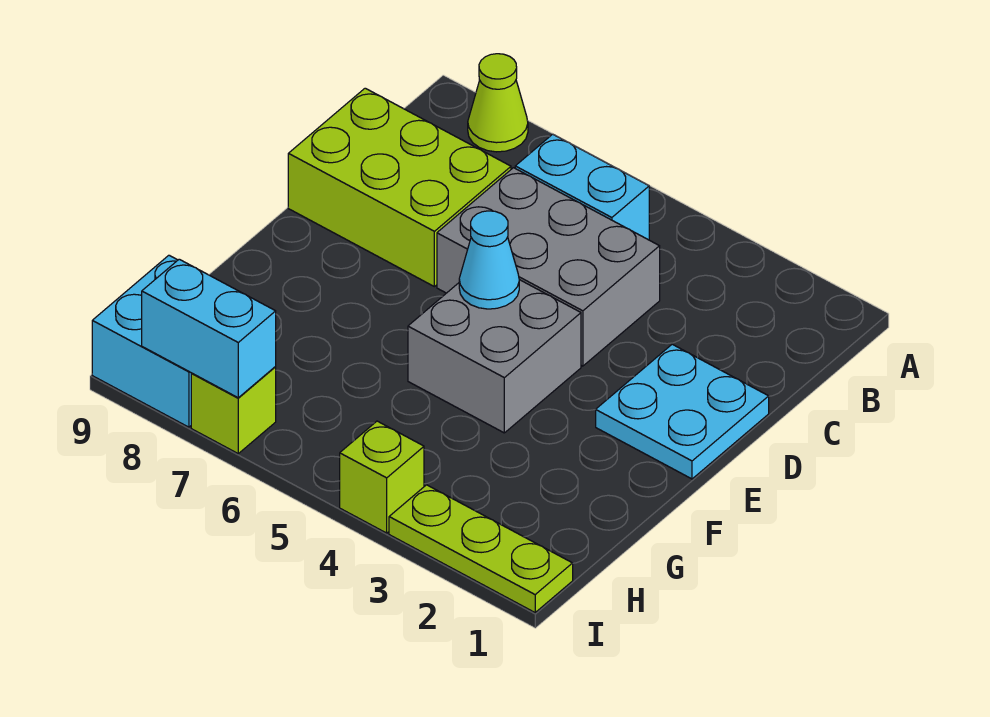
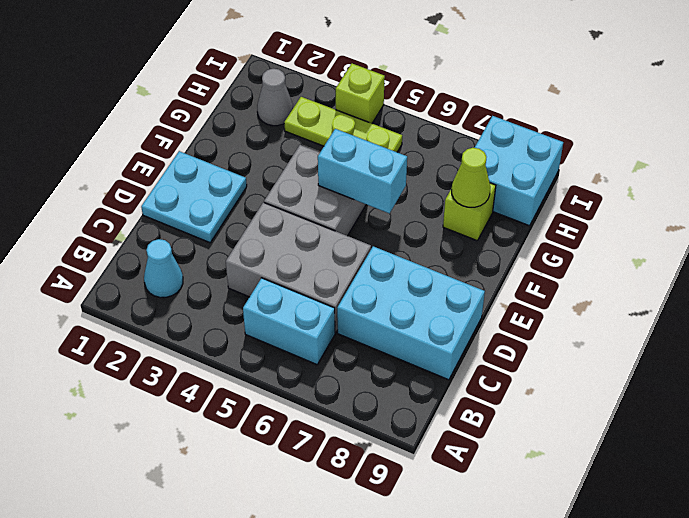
lime 1x1 cone [468,54,528,152] -> lime 1x1 cone moved to [452,148,490,207]
lime 2x3 brick [288,88,511,287] -> cyan 2x3 brick [337,246,485,380]
cyan 1x1 cone [459,211,519,309] -> cyan 1x1 cone moved to [144,239,183,298]
none -> grey 1x1 cone [257,69,293,126]
lime 1x3 plate [389,485,573,612] -> lime 1x3 plate moved to [284,97,402,152]
lime 1x1 brick [191,367,276,453] -> lime 1x1 brick moved to [443,183,496,241]
cyan 1x2 brick [142,259,276,398] -> cyan 1x2 brick moved to [318,129,407,213]

